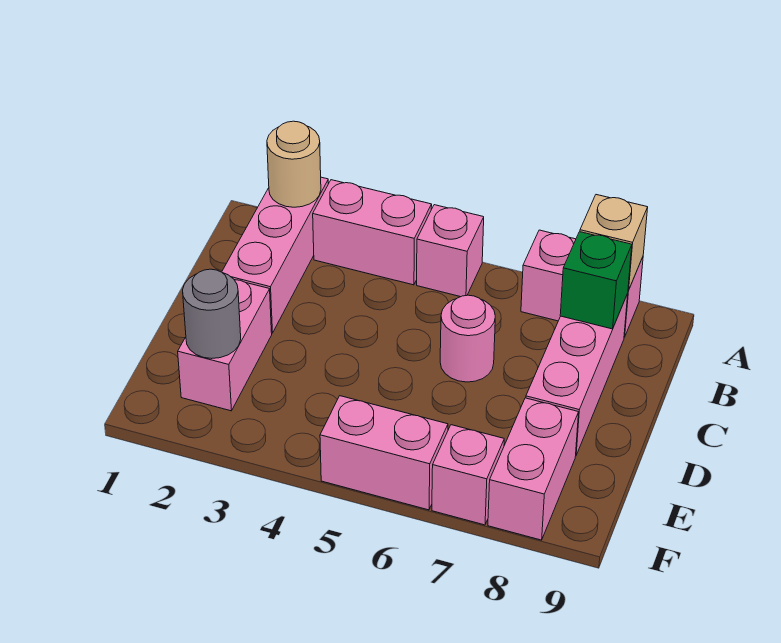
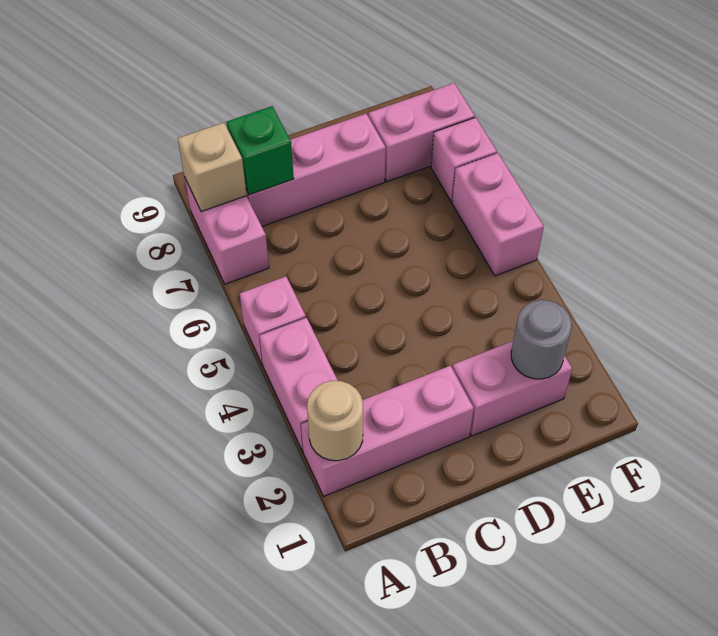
pink 1x1 round brick [440,295,495,382] -> none

